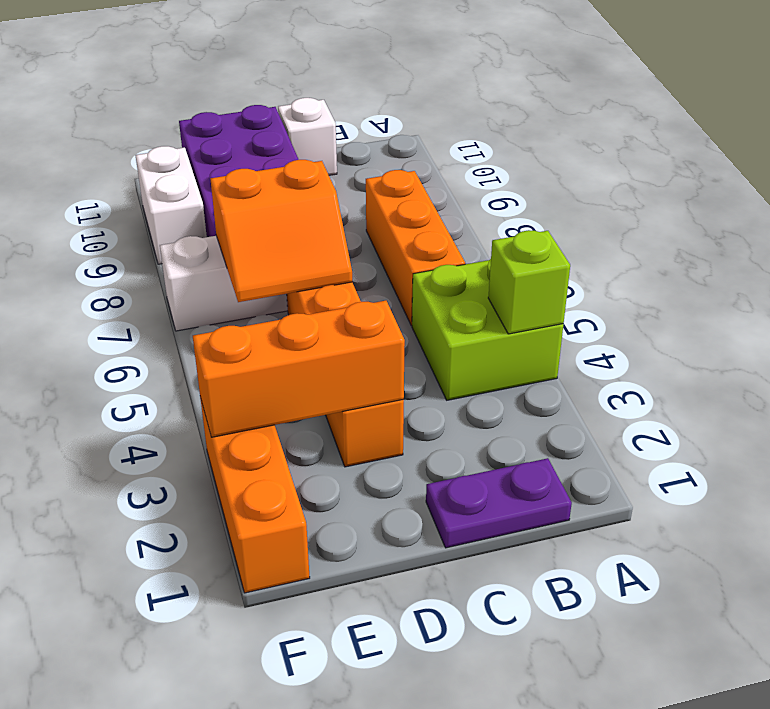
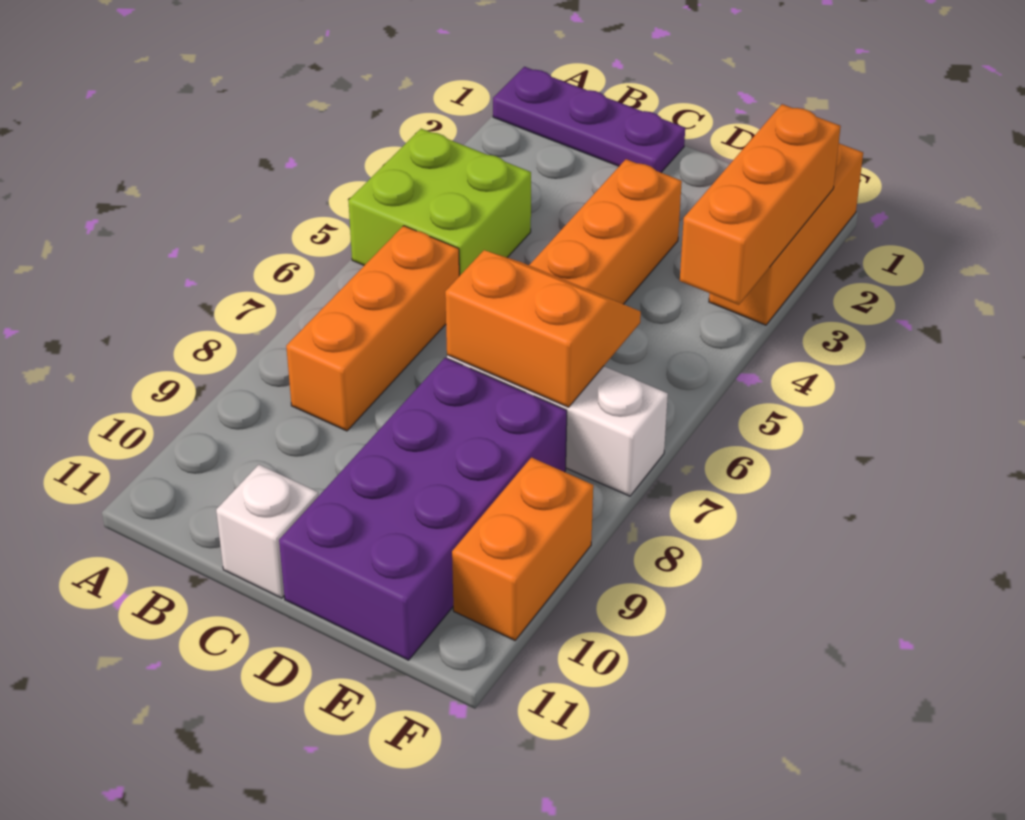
lime 1x1 brick [488,230,570,334] -> none
purple 1x2 plate [426,458,572,548] -> purple 1x3 plate [493,67,685,172]
orange 1x3 brick [193,301,405,437] -> orange 1x3 brick turned to [680,104,841,305]
white 1x2 brick [135,146,207,264] -> orange 1x2 brick [452,457,593,640]

